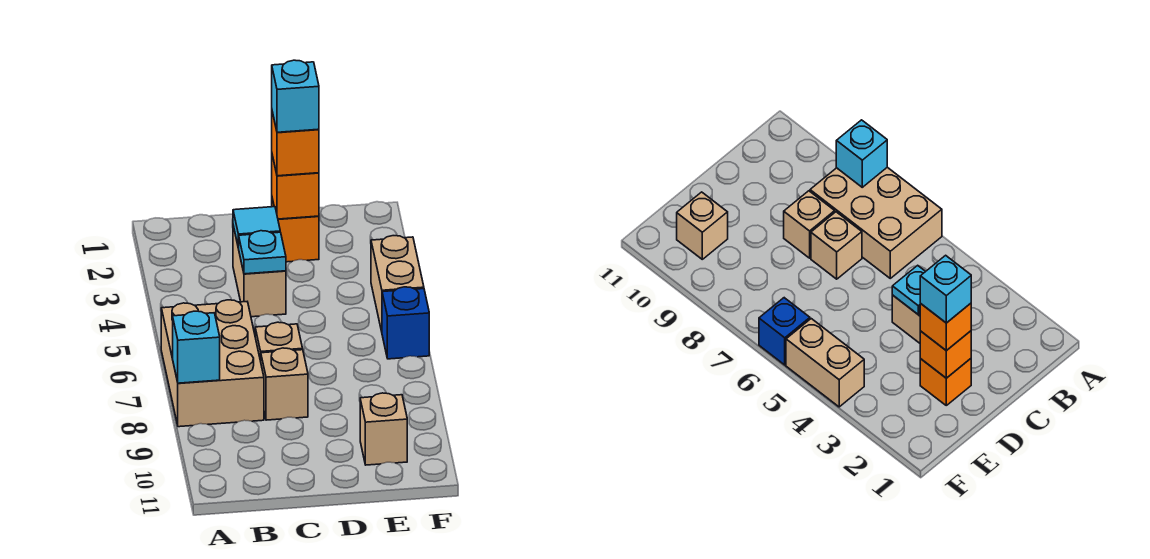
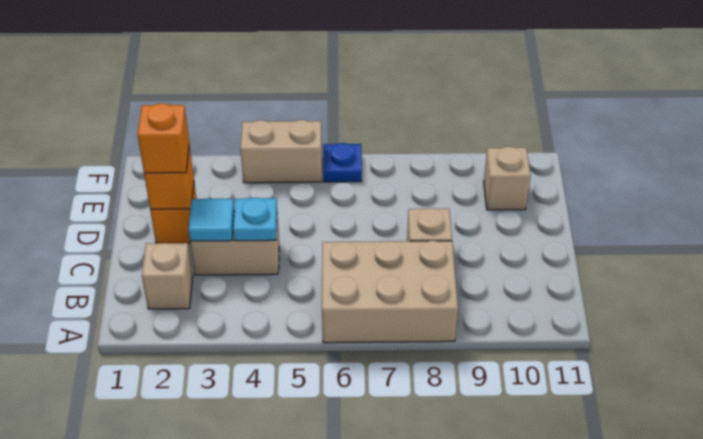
cyan 1x1 brick [173,311,220,383] -> none
tan 1x1 brick [255,322,303,361] -> tan 1x1 brick moved to [142,243,193,309]
cyan 1x1 brick [272,60,319,132] -> none
blue 1x1 brick [382,287,429,359] -> blue 1x1 plate [323,143,362,182]

